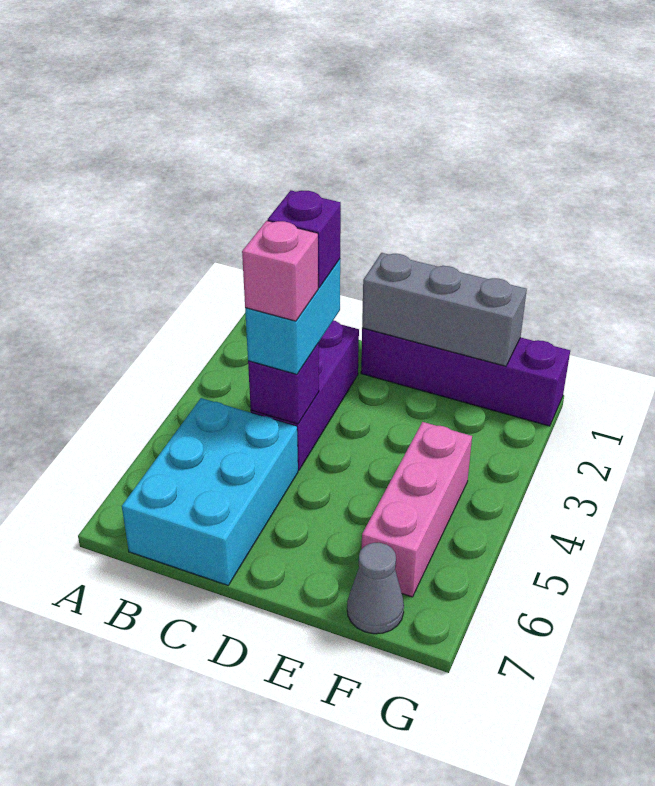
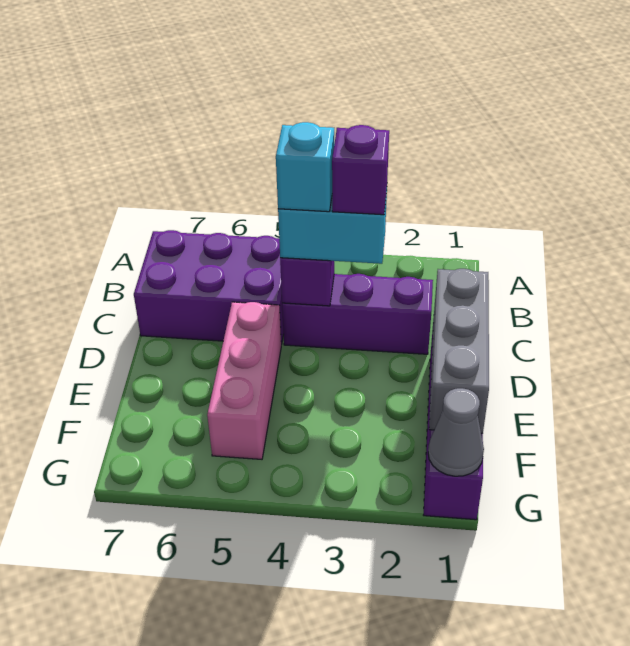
cyan 2x3 brick [122,398,298,585] -> purple 2x3 brick [134,230,284,345]
pink 1x1 brick [242,221,318,321] -> cyan 1x1 brick [276,122,334,212]
pink 1x3 brick [362,422,472,597] -> pink 1x3 brick turned to [207,302,281,459]
grey 1x1 cone [347,543,404,634] -> grey 1x1 cone moved to [428,388,484,476]

